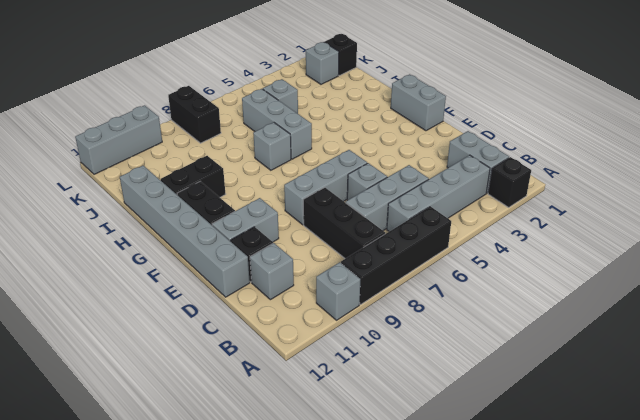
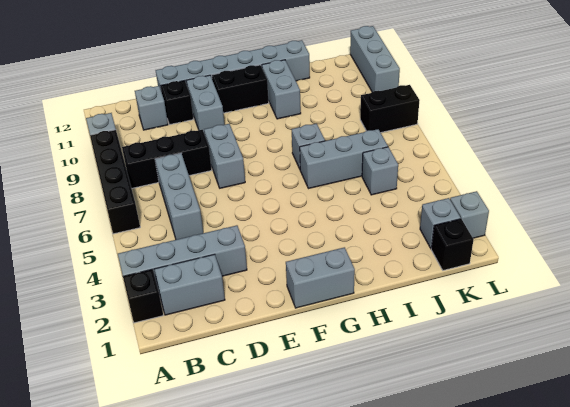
grey 1x4 brick [387,155,490,231] -> grey 1x4 brick turned to [118,225,247,287]
grey 1x1 brick [347,163,387,200] -> grey 1x1 brick moved to [450,191,489,238]
grey 1x3 brick [284,150,367,225] -> grey 1x2 brick [204,124,245,188]
black 1x2 brick [161,156,225,197] -> grey 1x2 brick [262,60,301,119]

